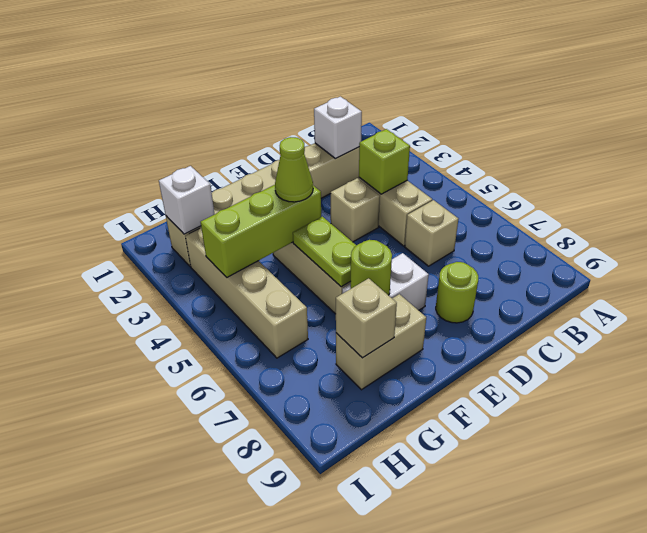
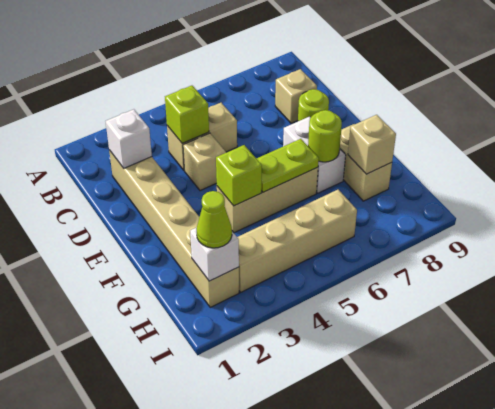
tan 1x1 brick [405,200,458,266] -> tan 1x1 brick moved to [275,69,317,123]
lime 1x3 brick [201,185,321,277] -> lime 1x1 brick [216,145,262,206]
lime 1x1 cone [275,137,313,202] -> lime 1x1 cone moved to [196,191,232,248]

